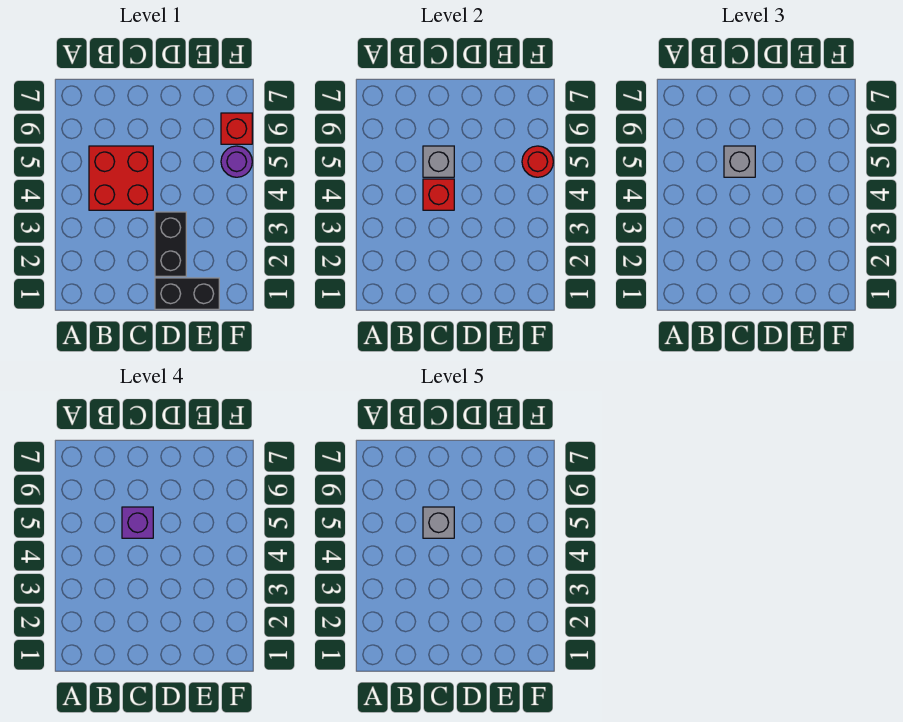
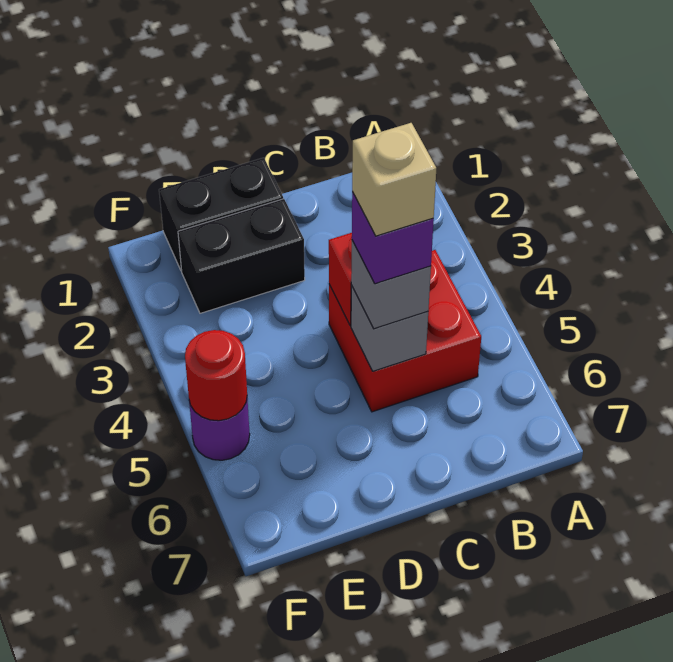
grey 1x1 brick [423,507,454,538] -> tan 1x1 brick [352,123,436,236]
black 1x2 brick [155,212,186,276] -> black 1x2 brick turned to [178,199,305,313]
red 1x1 brick [221,113,252,144] -> none

